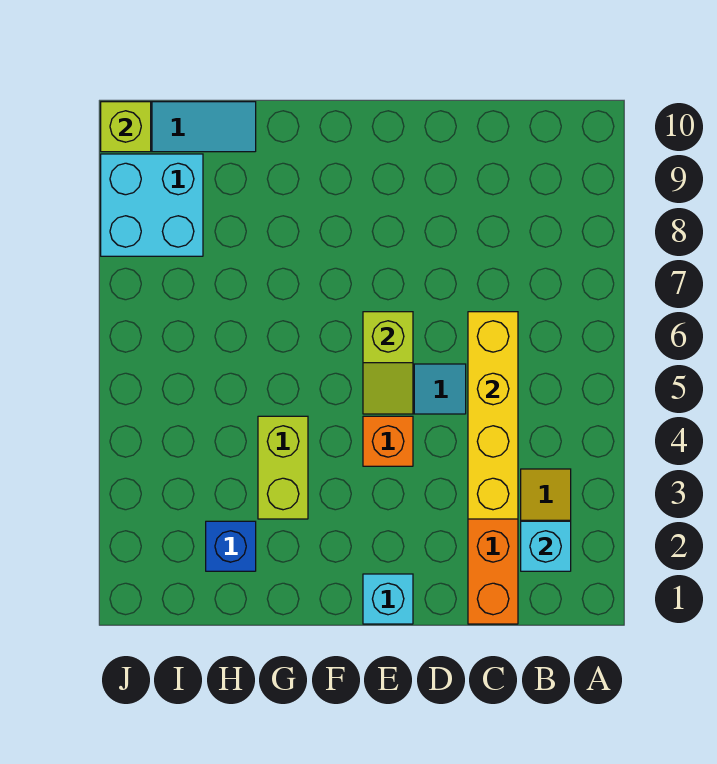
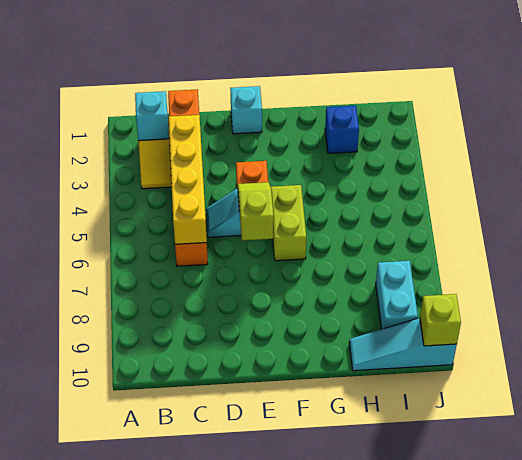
lime 1x2 brick [258,416,308,519] -> lime 1x2 brick moved to [271,185,306,261]
cyan 2x2 brick [101,154,203,256] -> cyan 1x2 brick [376,261,418,329]

